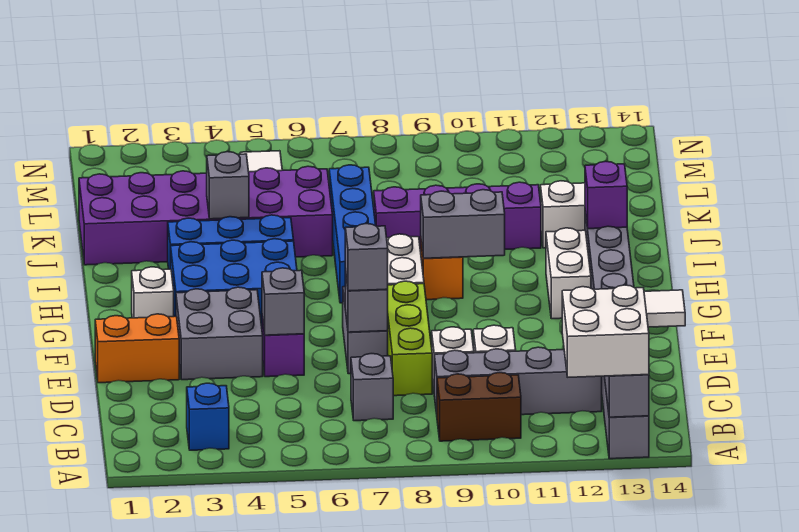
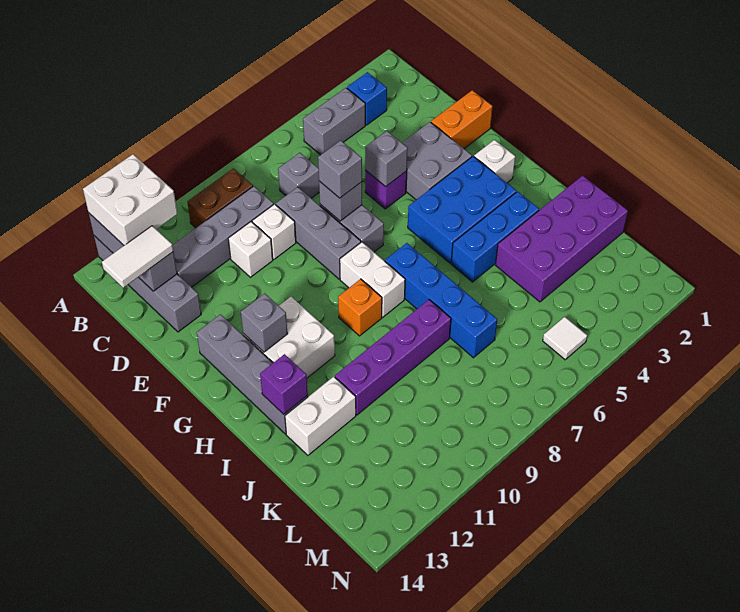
lime 1x3 brick [388,281,432,396] -> grey 1x3 brick [276,187,361,279]
white 1x2 brick [546,228,591,319] -> white 2x2 brick [243,297,335,378]
grey 1x2 brick [421,190,505,258] -> grey 1x2 brick moved to [303,88,365,155]
purple 2x6 brick [79,166,333,265] -> purple 2x4 brick [495,176,628,302]
grey 1x1 brick [207,152,249,219] -> grey 1x1 brick moved to [241,293,288,352]

